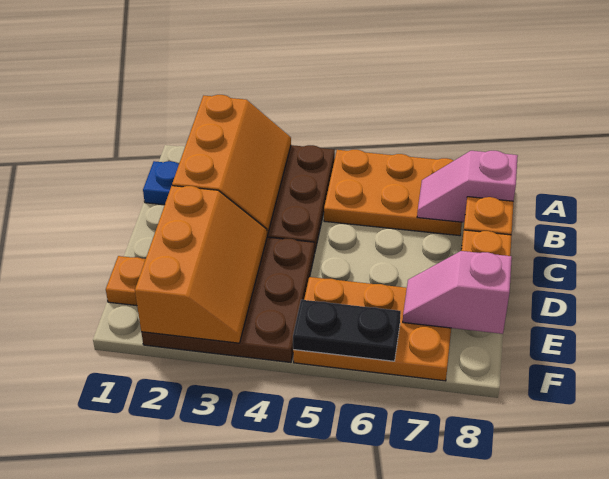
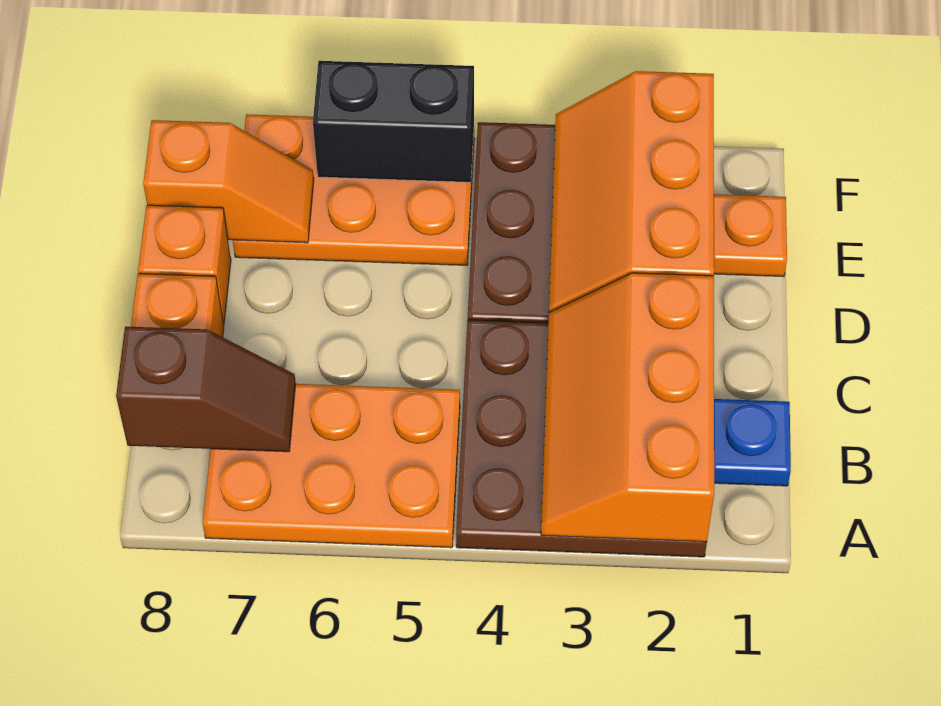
pink 1x2 slope [417,151,518,222] -> brown 1x2 slope [116,327,296,452]
pink 1x2 slope [403,251,512,334] -> orange 1x2 slope [143,120,314,243]
black 1x2 plate [293,300,401,361] -> black 1x2 brick [313,61,474,182]

